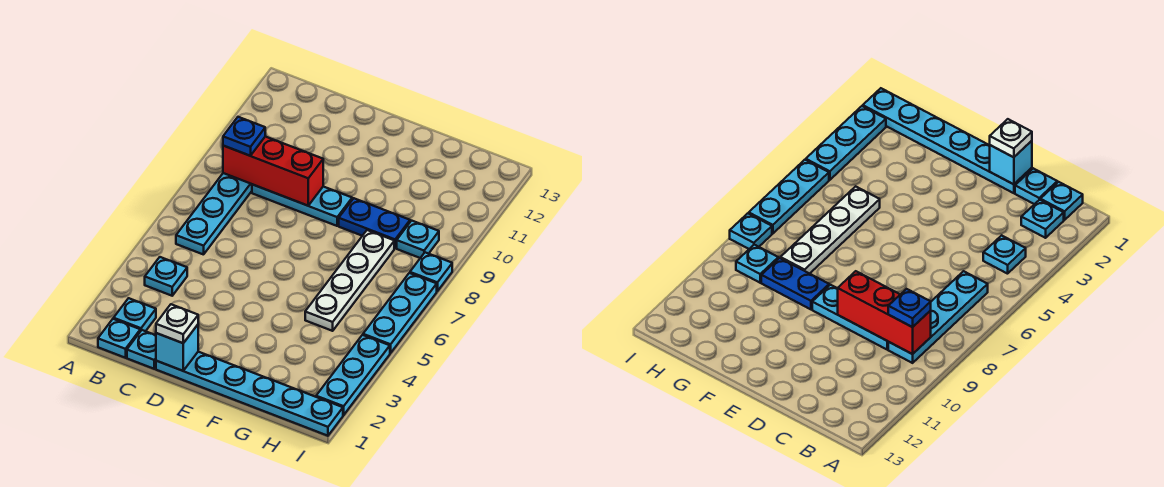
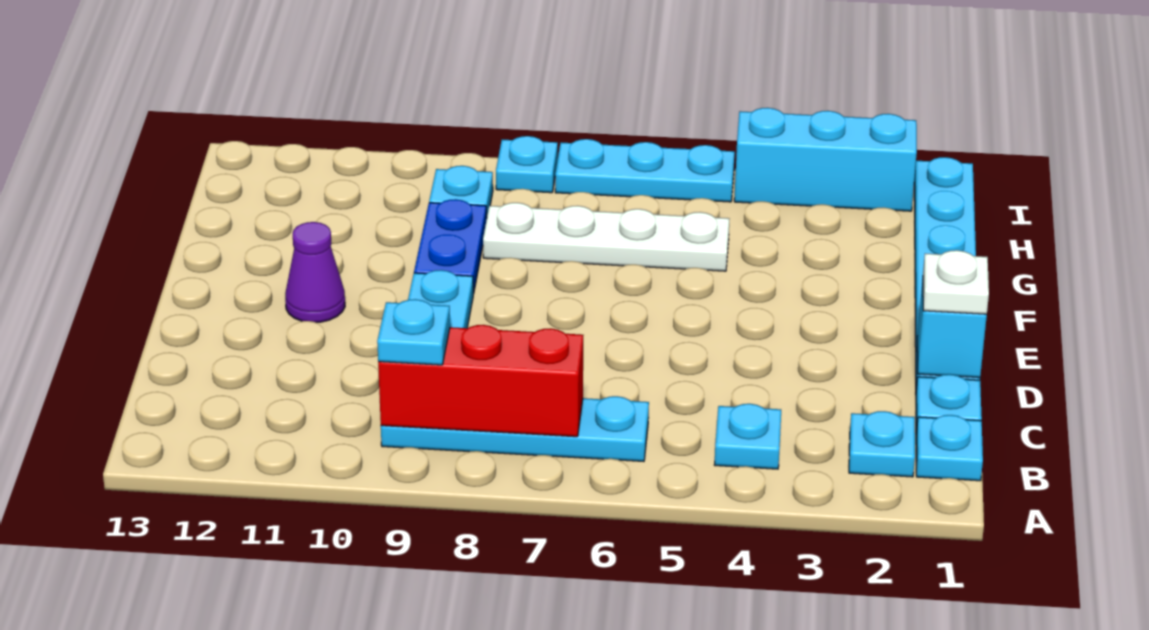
red 1x3 brick [223,136,323,206] -> red 1x3 brick turned to [378,325,583,437]
blue 1x1 plate [223,117,265,156] -> cyan 1x1 plate [377,299,450,365]
none -> purple 1x1 cone [285,222,345,322]
cyan 1x3 plate [316,335,390,415] -> cyan 1x3 brick [734,108,917,211]

